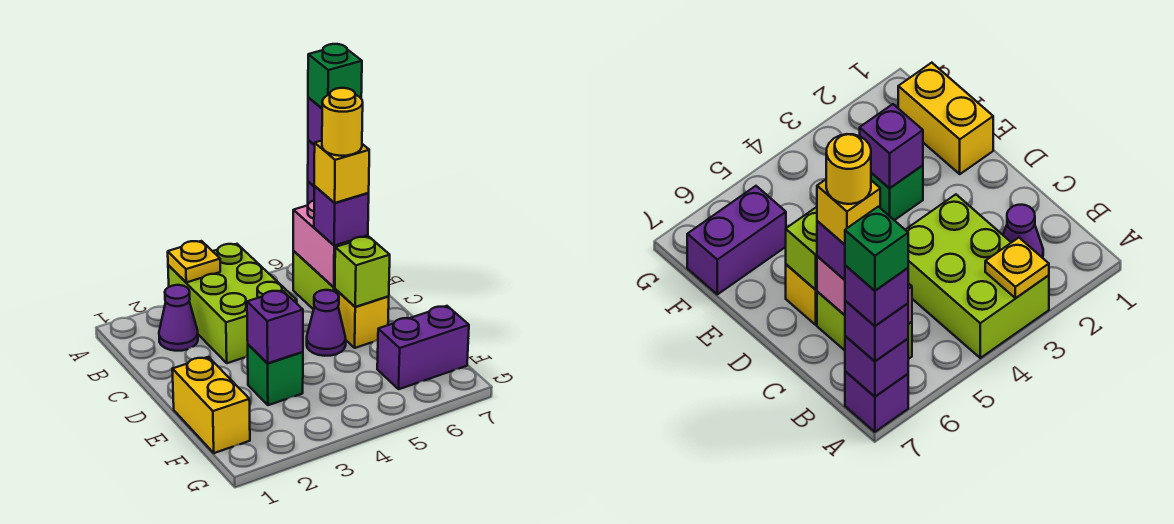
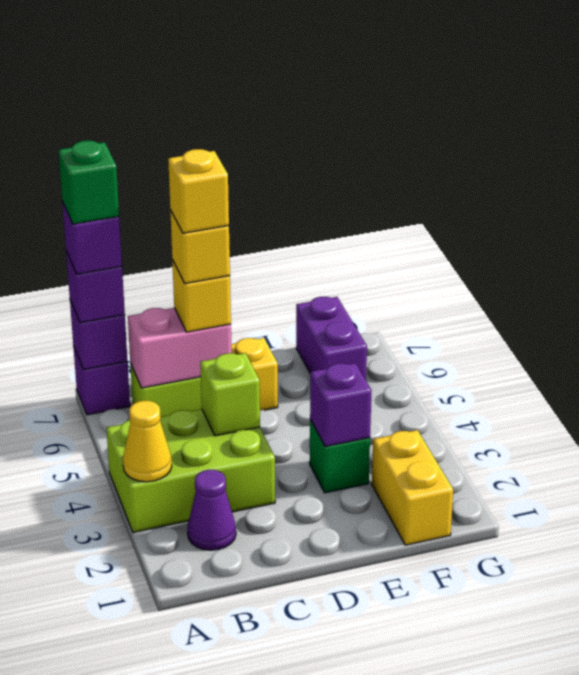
yellow 1x1 plate [168,241,220,282] -> yellow 1x1 cone [123,401,172,482]
purple 1x1 brick [314,186,369,246] -> yellow 1x1 brick [172,260,231,332]
yellow 1x1 round brick [322,88,363,156] -> yellow 1x1 brick [168,149,229,233]
purple 1x1 cone [307,290,346,356] -> none
lime 1x1 brick [335,237,390,307] -> lime 1x1 brick moved to [200,353,260,436]
yellow 1x2 brick [172,357,250,453] -> yellow 1x2 brick turned to [372,430,453,545]

